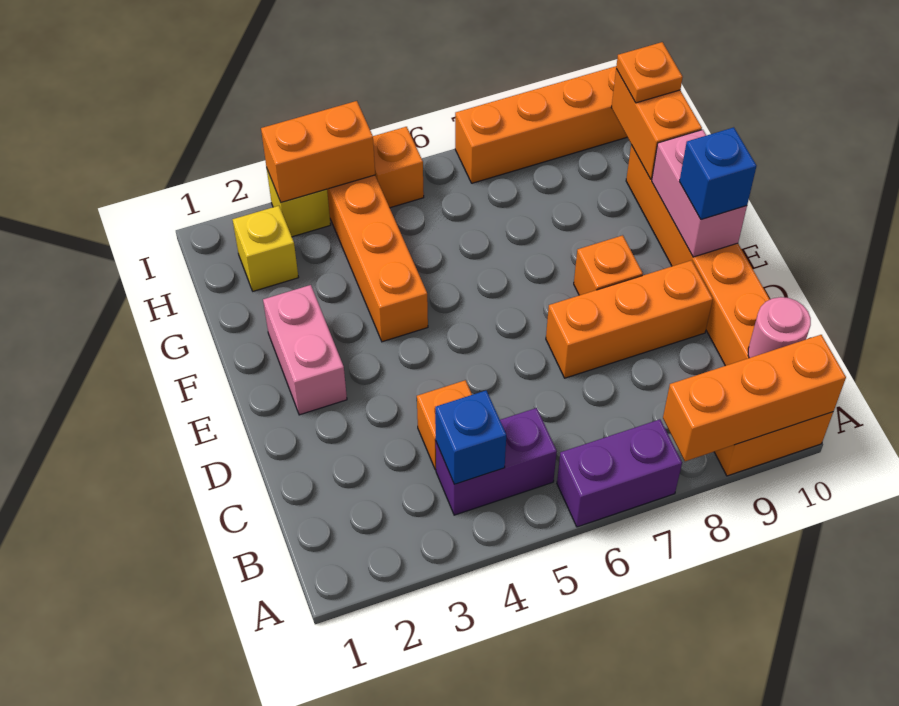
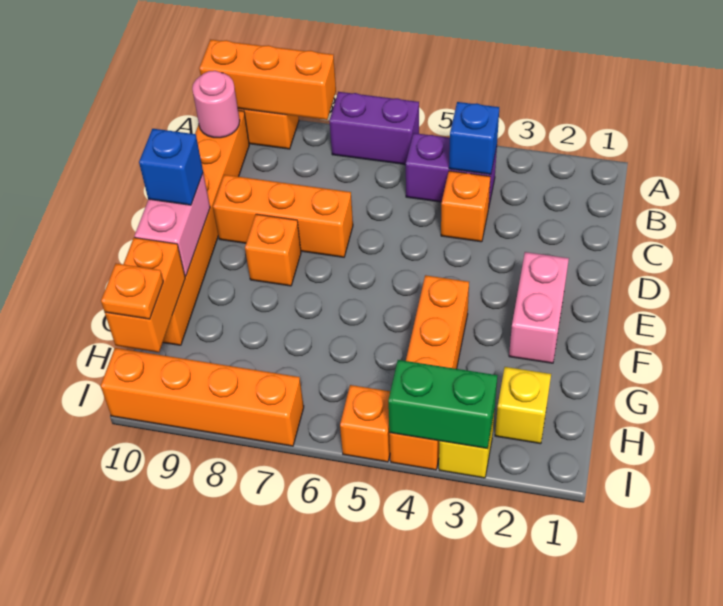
orange 1x2 brick [261,101,375,202] -> green 1x2 brick [388,360,497,449]

